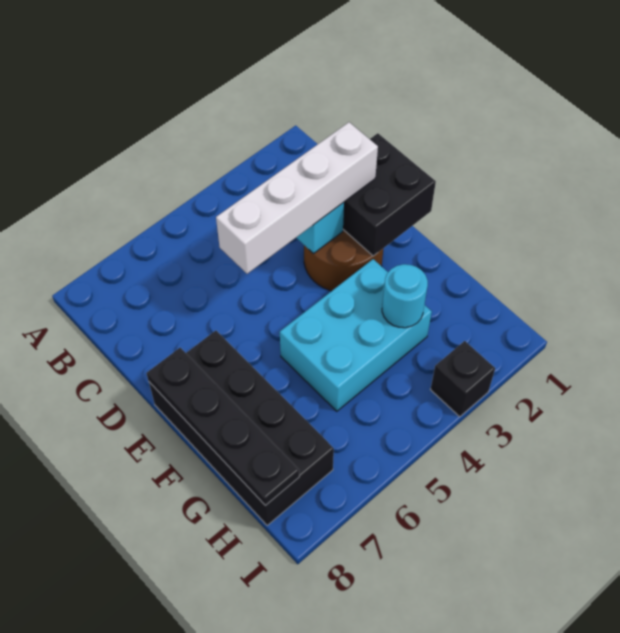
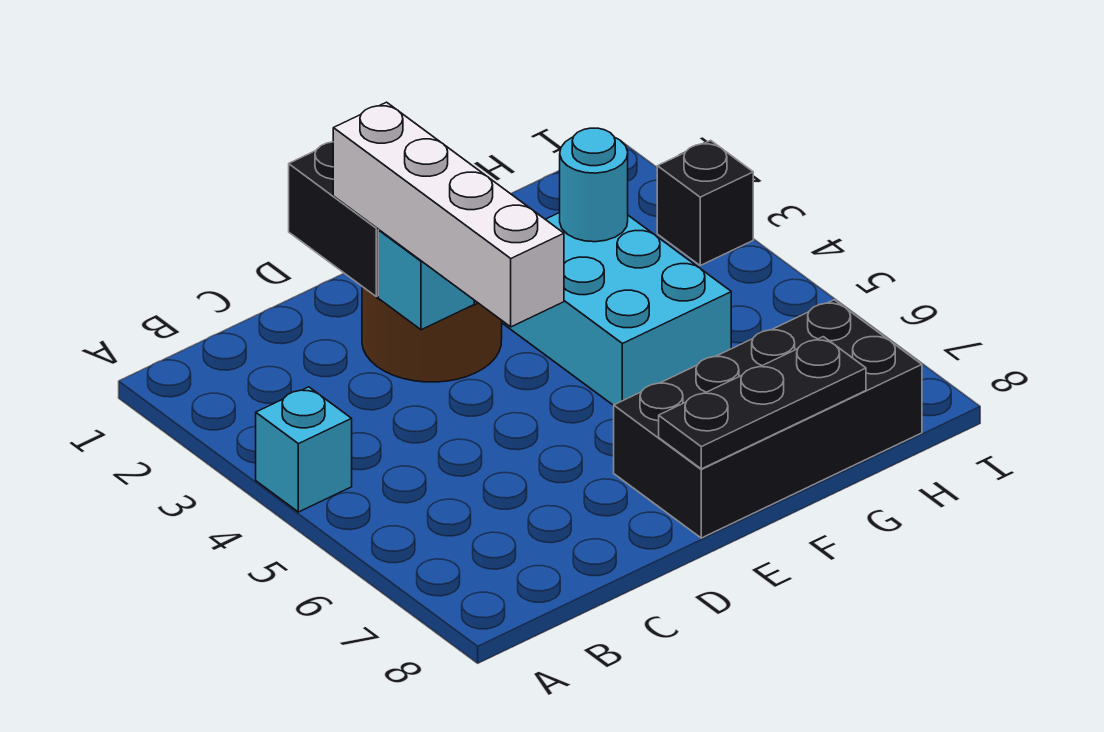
none -> cyan 1x1 brick [256,387,352,512]
black 1x4 plate [146,348,299,506] -> black 1x3 plate [659,337,866,469]

